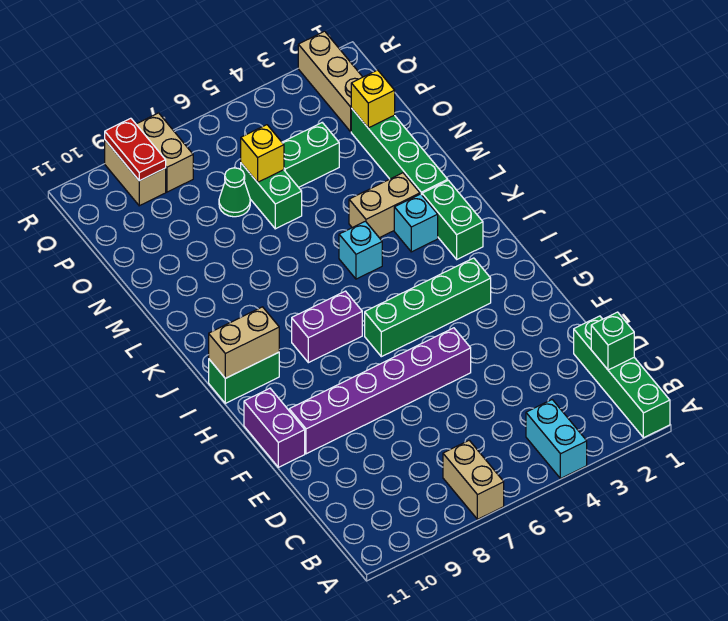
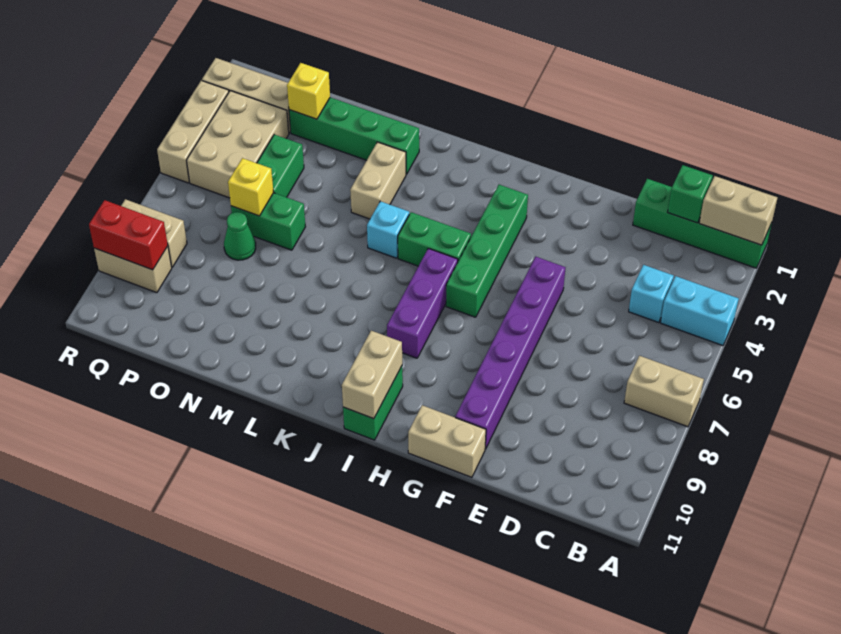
none -> tan 1x2 brick [699,176,777,245]
purple 1x2 brick [244,388,305,467] -> tan 1x2 brick [408,405,486,477]
purple 1x2 brick [292,291,362,363] -> purple 1x3 brick [387,248,458,358]
green 1x2 brick [422,180,483,259] -> green 1x2 brick moved to [398,212,471,266]
cyan 1x1 brick [394,194,438,252] -> cyan 1x1 brick moved to [629,265,674,323]
none -> tan 2x3 brick [186,91,289,198]
red 1x2 plate [105,118,166,181] -> red 1x2 brick [89,200,168,270]
none -> tan 1x3 brick [157,81,229,183]

